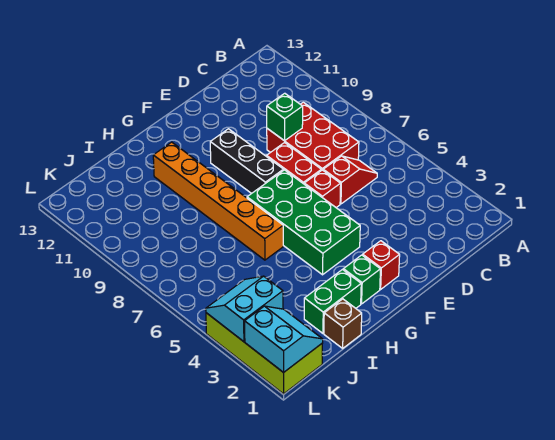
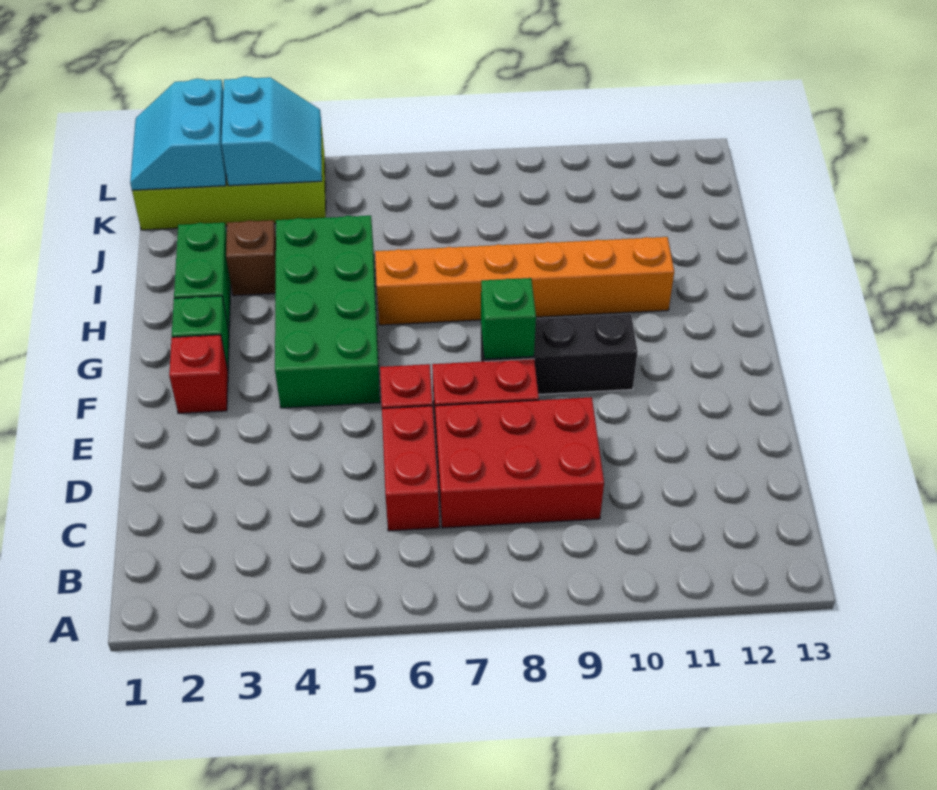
red 1x2 slope [323,156,377,204] -> red 1x2 brick [382,406,439,531]
green 1x1 brick [267,93,303,141] -> green 1x1 brick moved to [481,278,536,359]
green 2x4 brick [247,170,360,275] -> green 2x4 brick turned to [275,216,380,408]
brown 1x1 brick [324,299,362,348] -> brown 1x1 brick moved to [226,220,276,296]
cyan 2x2 slope [245,306,323,373] -> cyan 2x2 slope turned to [130,78,226,190]

